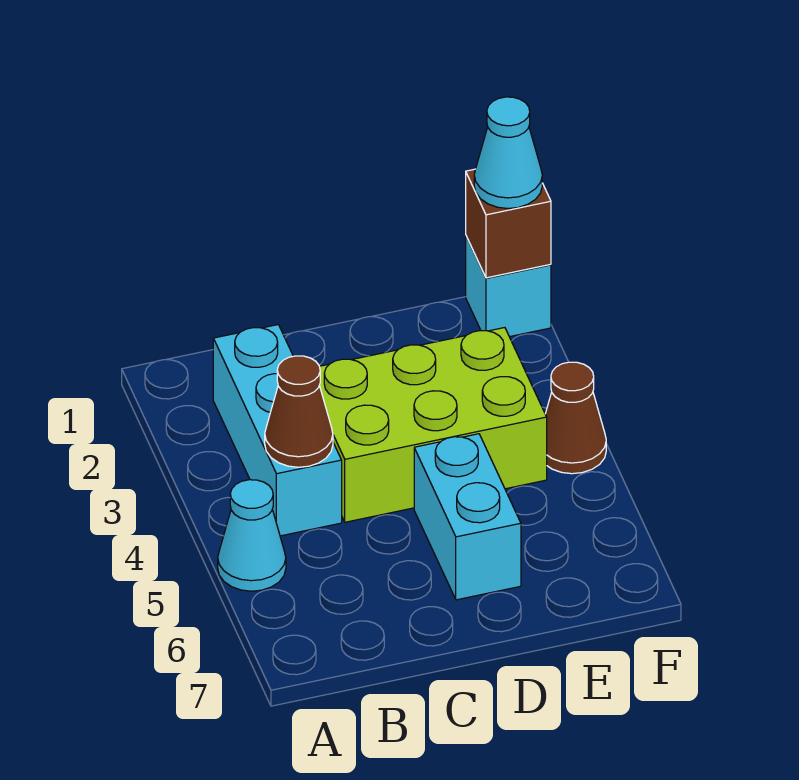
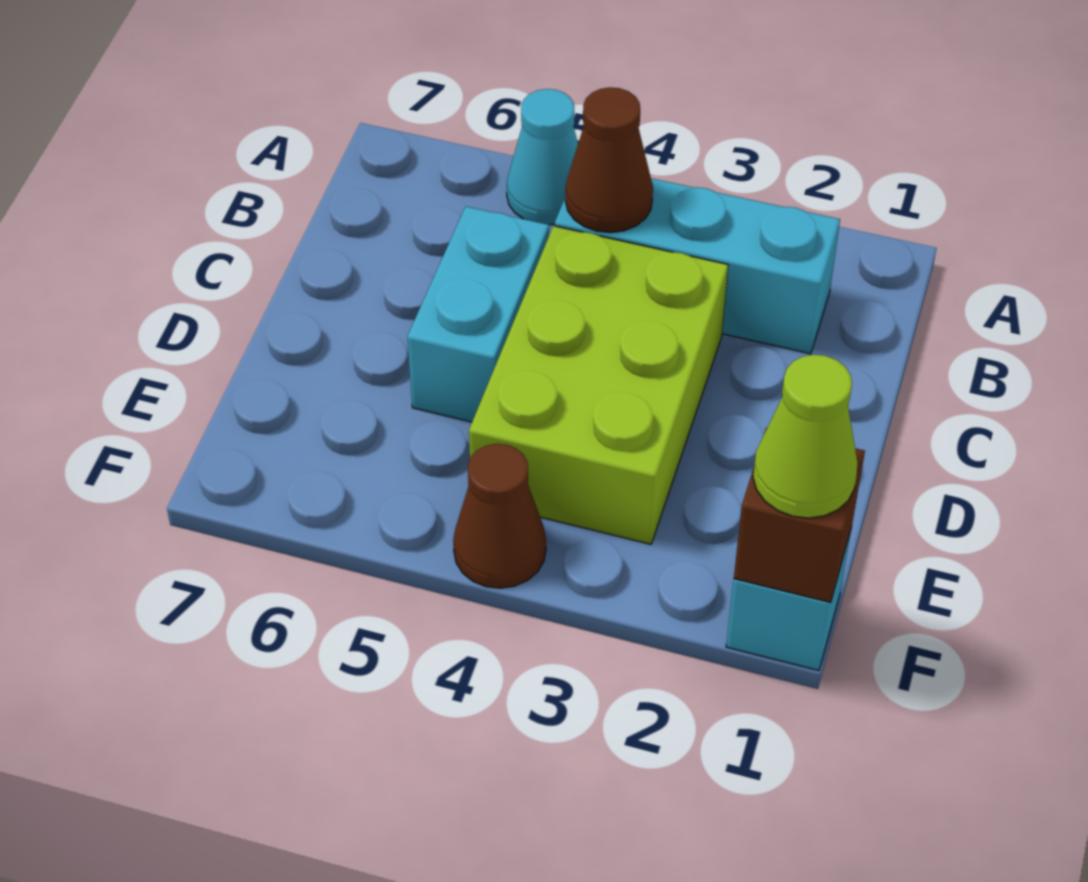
cyan 1x2 brick [414,434,521,600] -> cyan 1x2 brick turned to [407,206,549,422]
cyan 1x1 cone [474,97,542,208] -> lime 1x1 cone [753,355,858,518]

